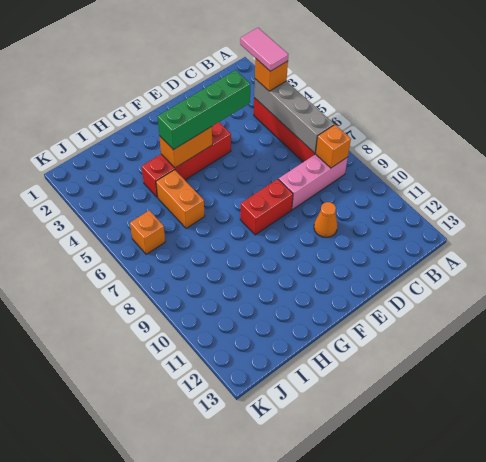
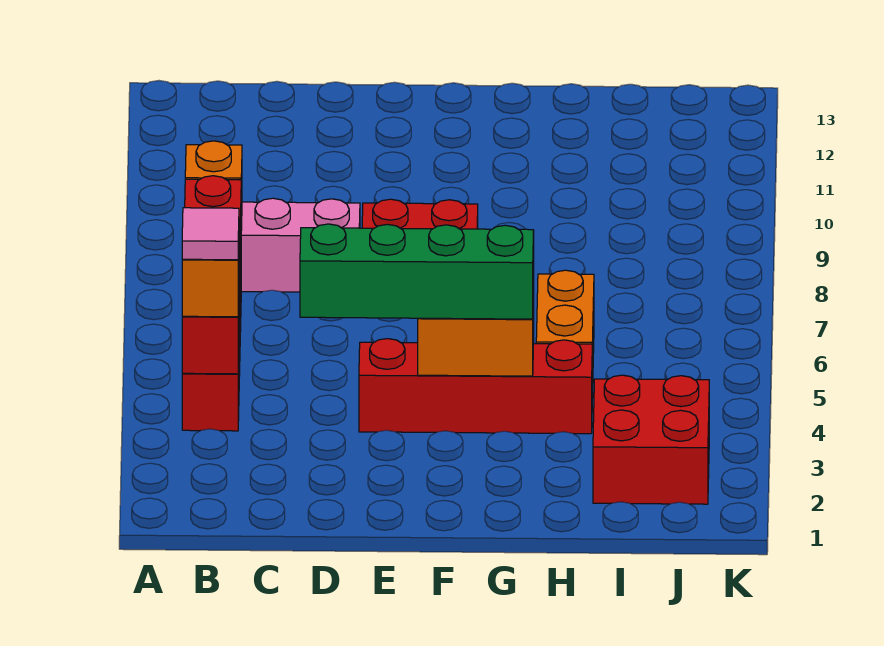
pink 1x2 tile [240,28,288,71] -> pink 1x1 tile [182,208,239,260]
grey 1x4 brick [254,79,334,153] -> red 1x4 brick [182,176,241,374]
orange 1x1 cone [314,202,338,238] -> none
none -> red 2x2 brick [593,375,709,504]
orange 1x1 brick [130,210,165,254] -> none

